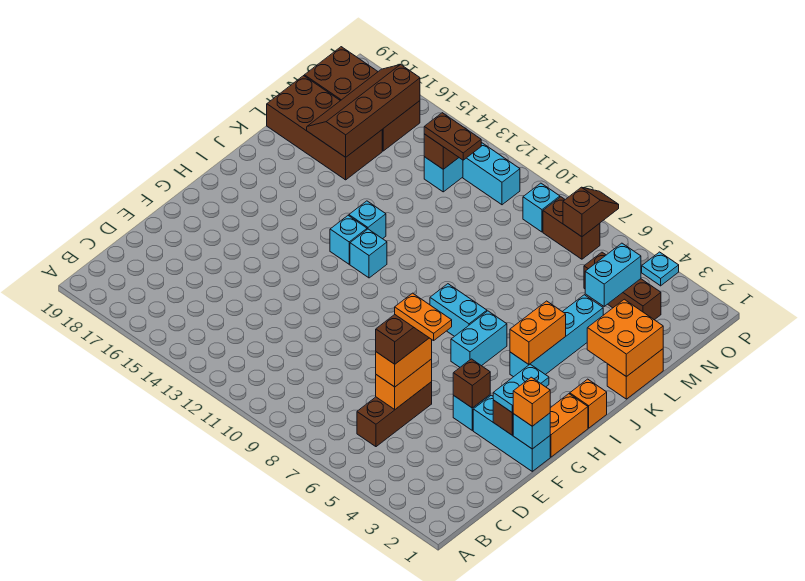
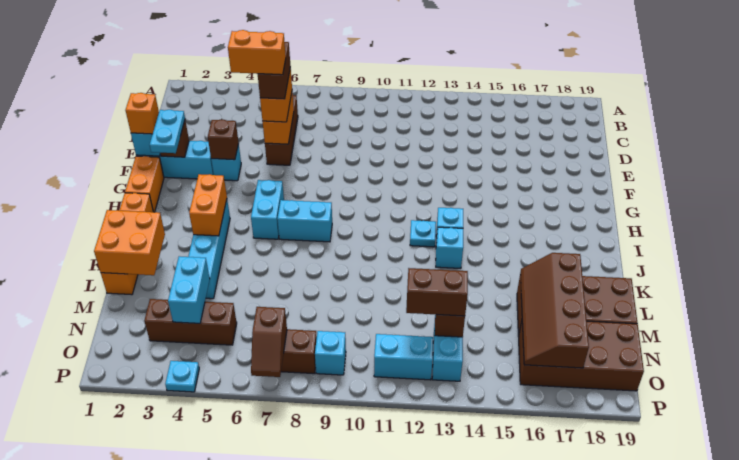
orange 1x2 plate [395,293,452,341] -> orange 1x2 brick [228,30,286,75]
cyan 1x1 brick [350,229,387,278] -> cyan 1x1 plate [410,220,436,247]
brown 2x4 slope [307,65,420,157] -> brown 2x4 slope turned to [520,253,589,368]
brown 1x2 plate [424,113,481,160] -> brown 1x2 brick [406,268,468,316]

